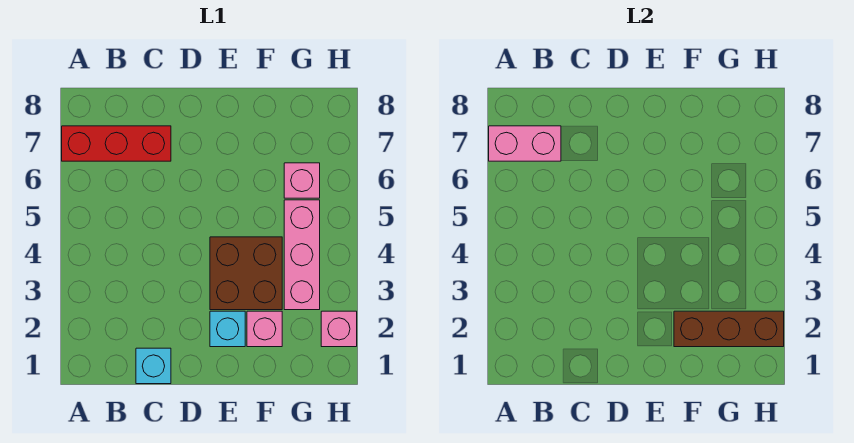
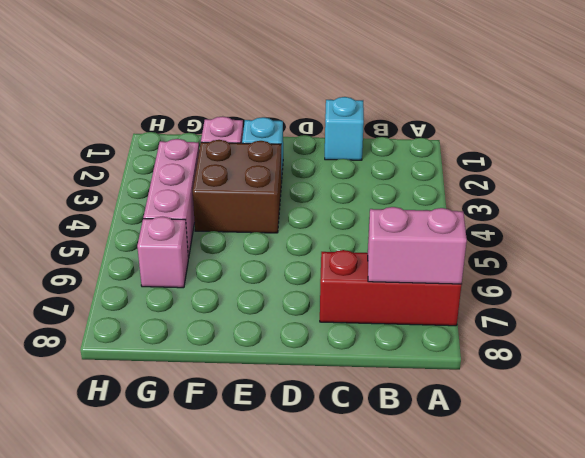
brown 1x3 brick [674,311,784,347] -> none
pink 1x1 brick [321,311,357,347] -> none

